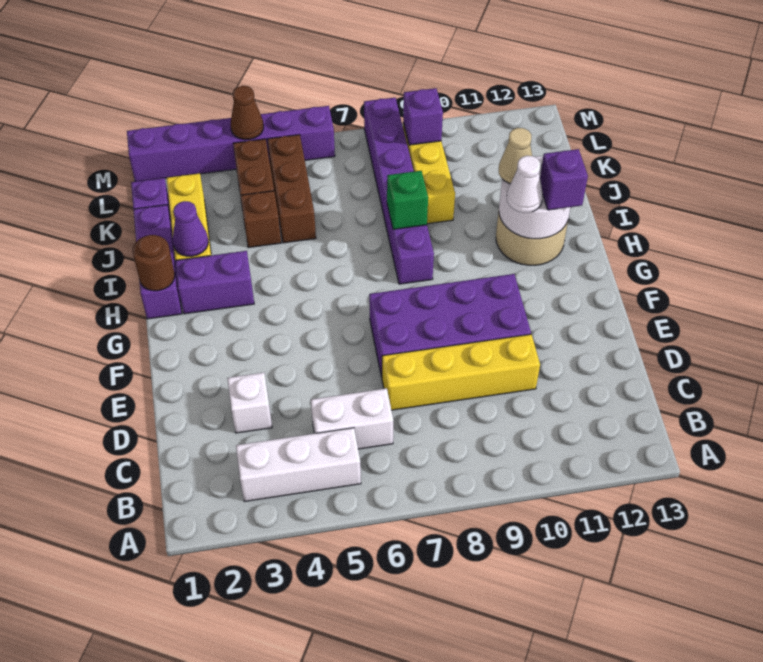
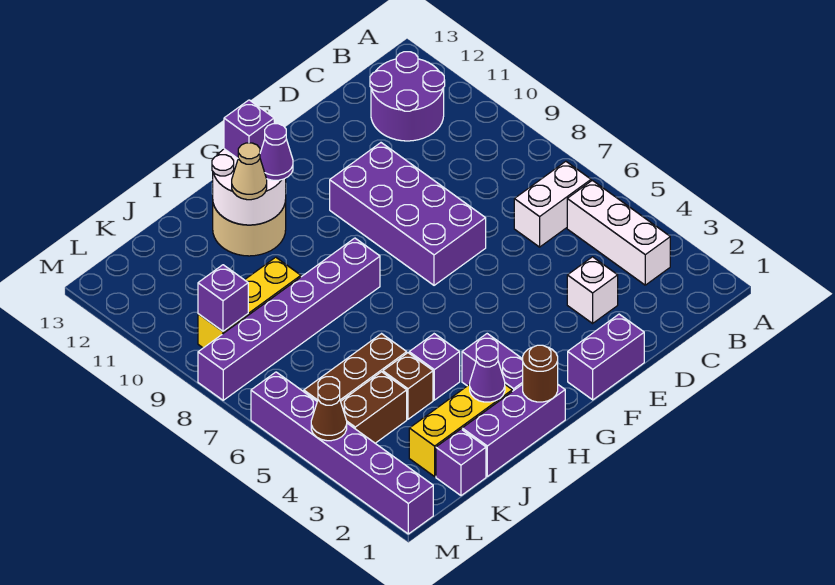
none -> purple 2x2 round brick [370,52,445,141]
white 1x2 brick [311,388,393,449] -> white 1x2 brick turned to [514,161,591,247]
yellow 1x4 brick [382,334,540,410] -> none
none -> purple 1x2 brick [568,314,644,400]
white 1x1 cone [507,156,543,213] -> purple 1x1 cone [260,124,293,180]
none -> purple 1x1 brick [409,334,460,400]
green 1x1 brick [387,171,428,229] -> none

